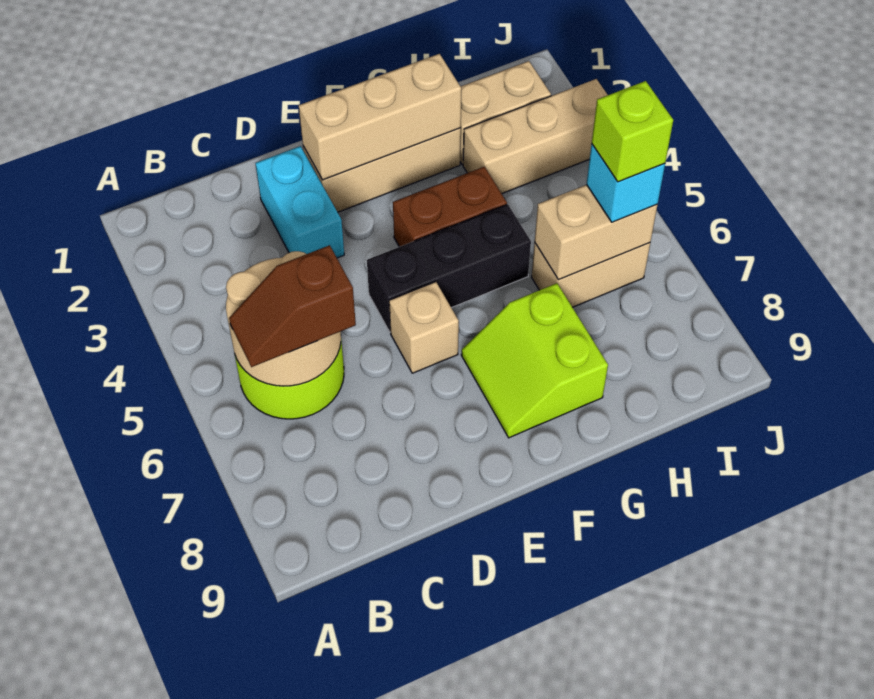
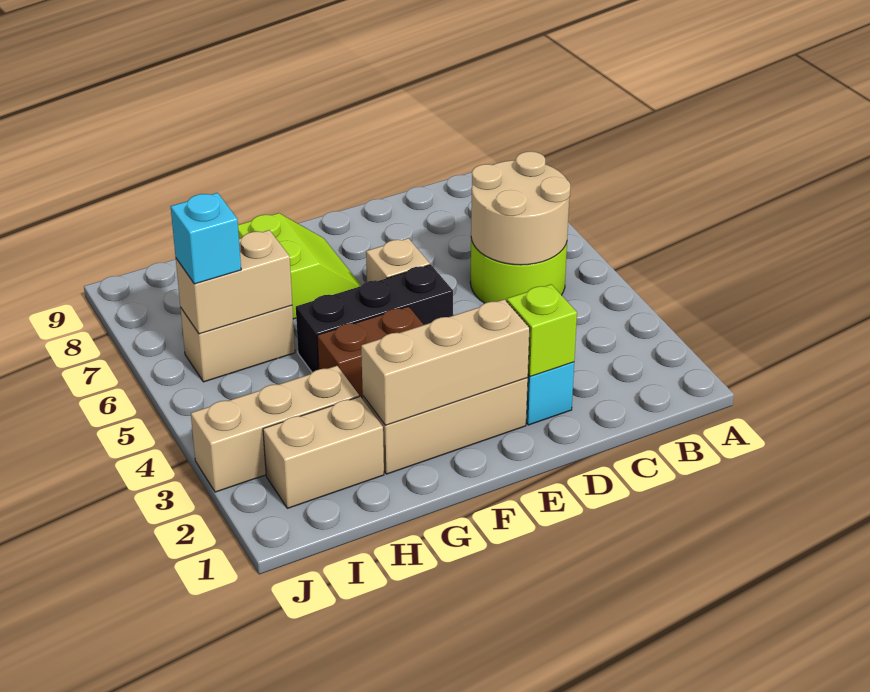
brown 1x2 slope [229,245,356,367] -> none
lime 1x1 brick [592,81,673,182] -> lime 1x1 brick moved to [507,284,577,377]

